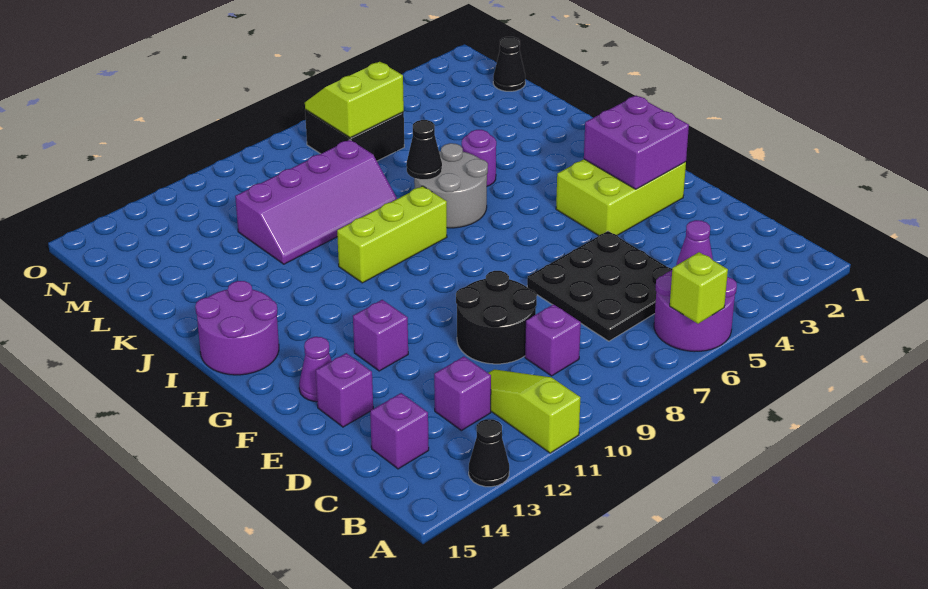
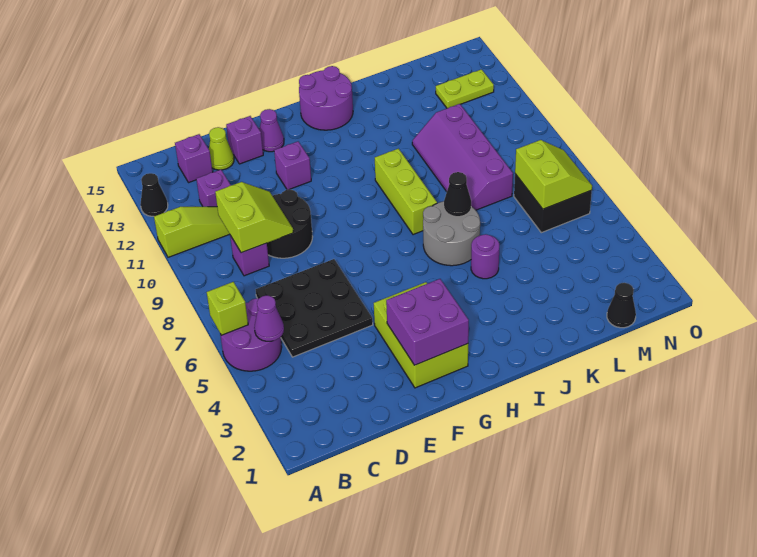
none -> lime 2x2 slope [215,182,293,253]
none -> lime 1x1 cone [209,127,234,170]
none -> lime 1x2 plate [436,69,494,108]

